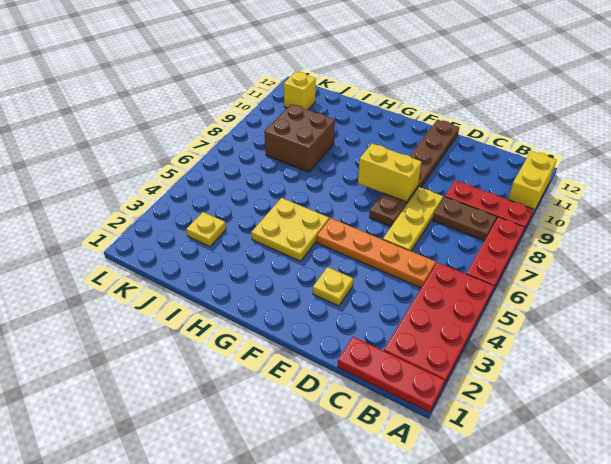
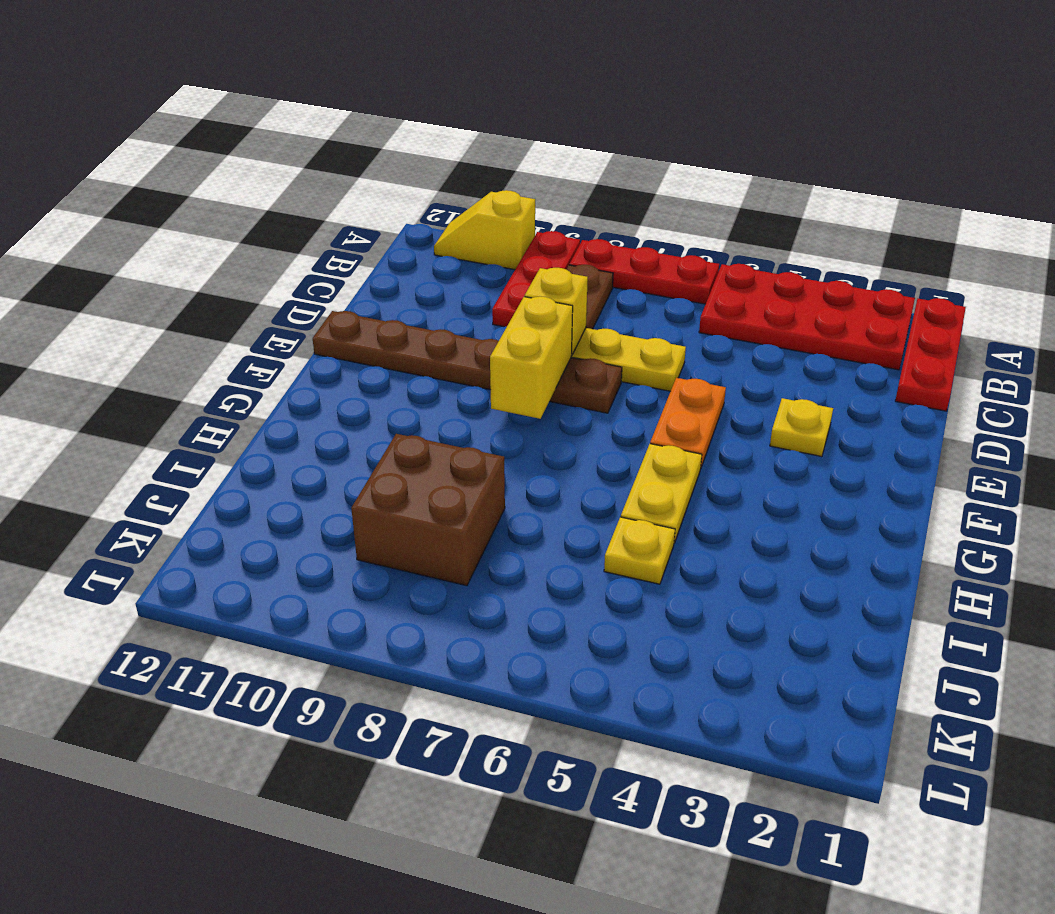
yellow 1x2 brick [508,151,556,213] -> yellow 1x2 slope [434,190,535,270]
orange 1x4 plate [317,218,436,288] -> orange 1x2 plate [650,378,726,467]
yellow 2x2 plate [251,198,329,261] -> yellow 1x2 plate [621,444,702,543]
yellow 1x1 plate [186,212,226,247] -> yellow 1x1 plate moved to [604,517,675,584]
yellow 1x1 brick [284,72,316,110] -> yellow 1x1 brick moved to [525,268,588,355]

